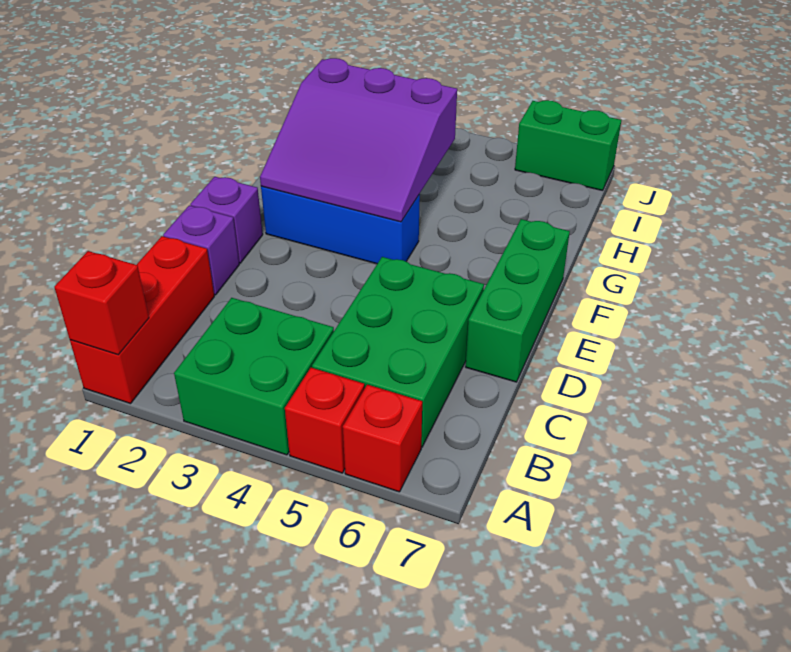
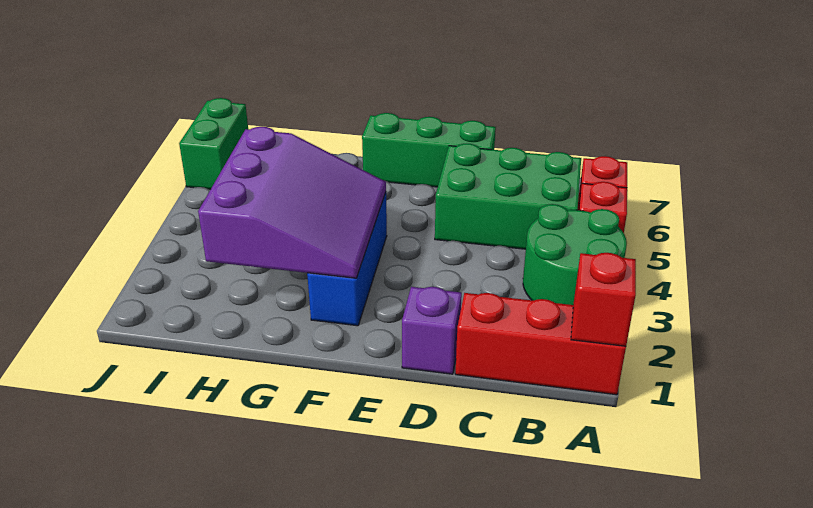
green 2x2 brick [174,298,334,455] -> green 2x2 round brick [523,204,627,305]
purple 1x1 brick [190,177,263,263] -> none

